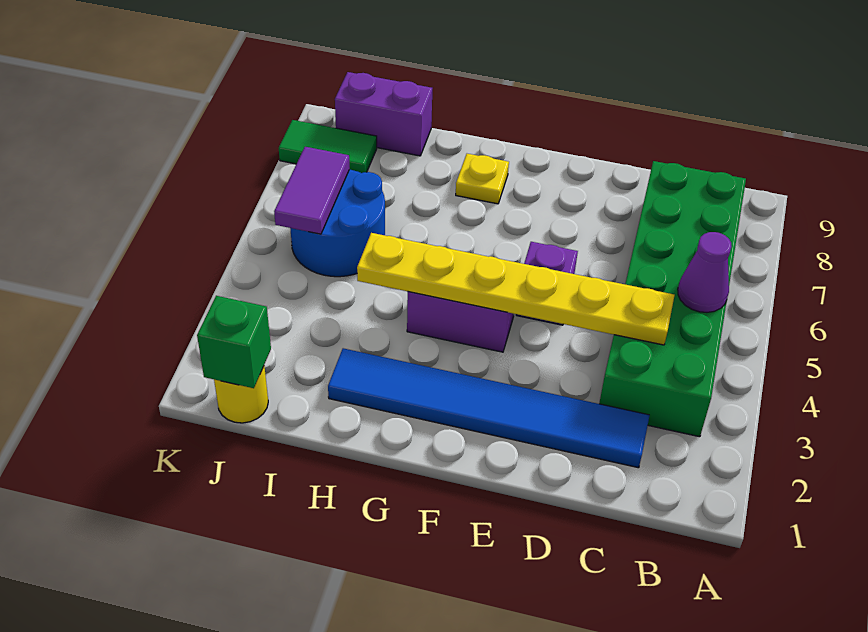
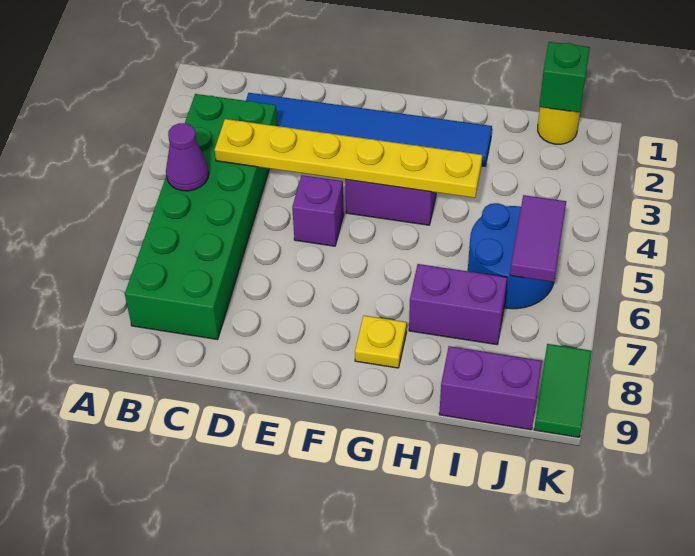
none -> purple 1x2 brick [409,264,507,345]
green 1x2 tile [279,120,377,173] -> green 1x2 tile turned to [534,344,592,437]

